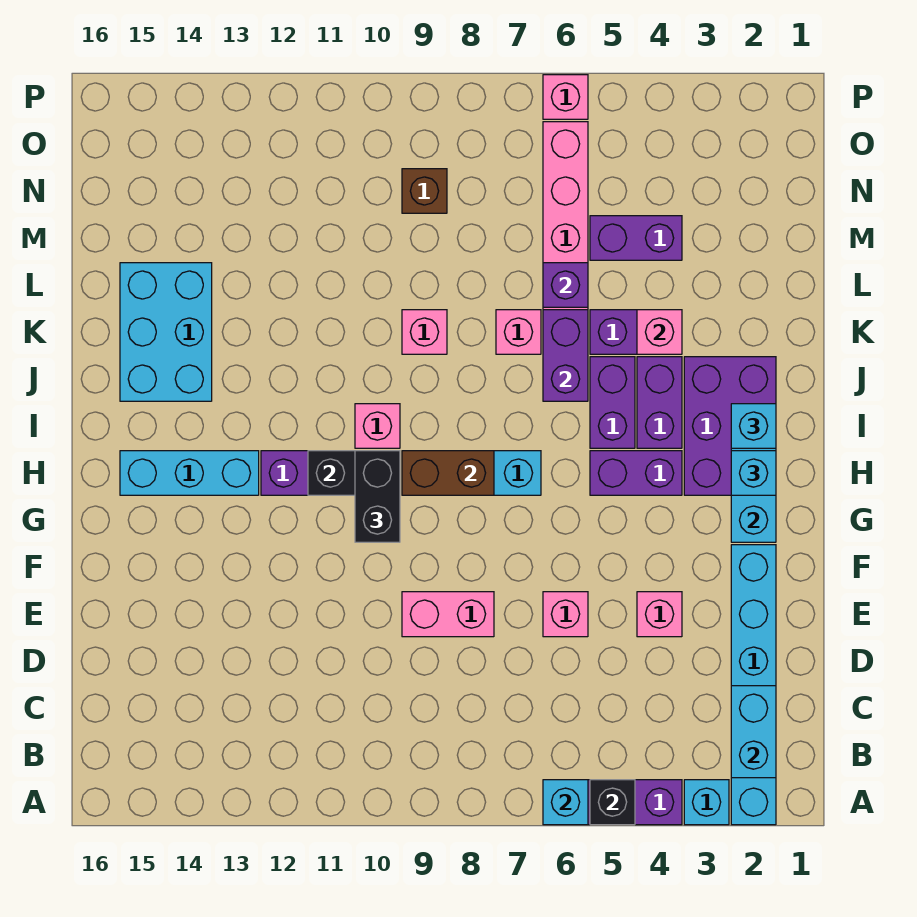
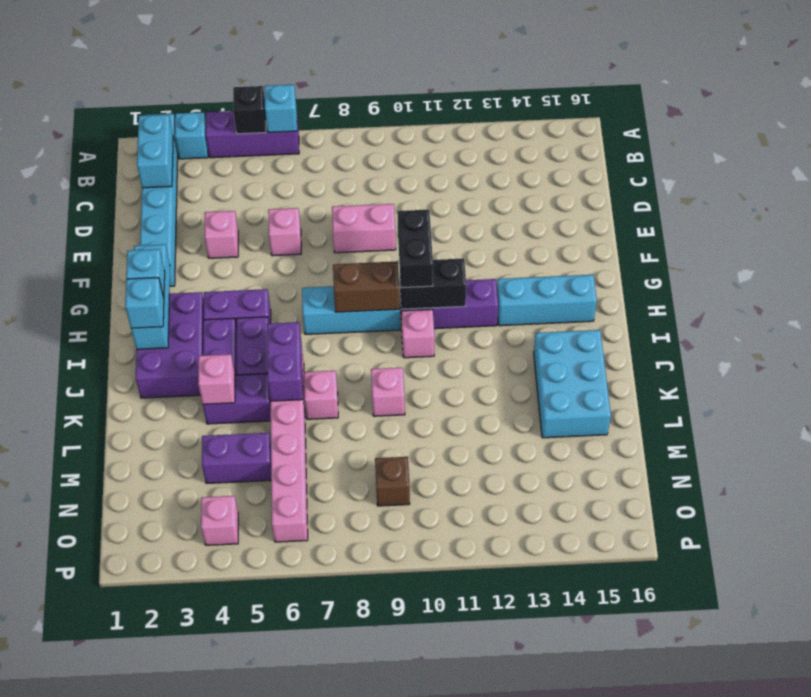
purple 1x1 brick [543,263,588,307] -> none
pink 1x1 brick [543,75,588,119] -> pink 1x1 brick moved to [201,496,238,545]

